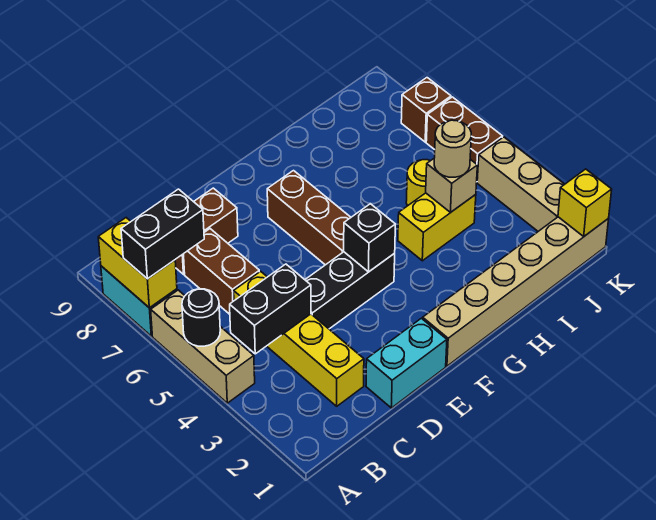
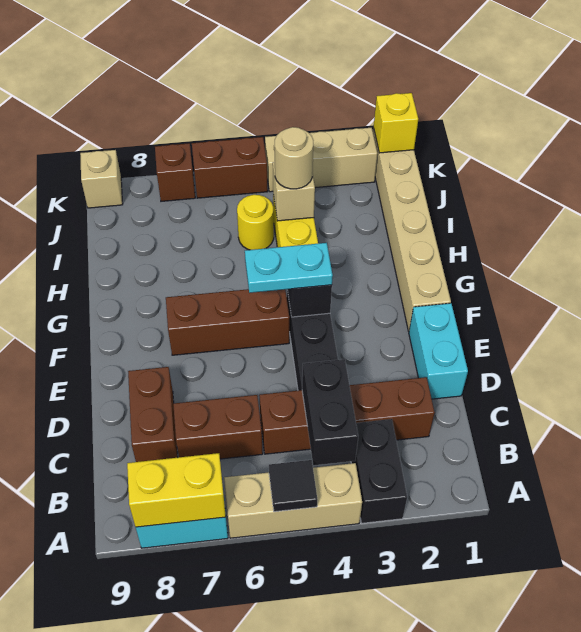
black 1x1 round brick [182,289,220,346] -> black 1x1 tile [269,460,317,512]
black 1x2 brick [121,189,204,279] -> black 1x2 brick moved to [351,419,407,523]
yellow 1x4 brick [234,271,364,406] -> brown 1x4 brick [259,377,435,454]
none -> cyan 1x2 plate [245,243,333,293]
none -> tan 1x1 brick [80,150,123,208]

